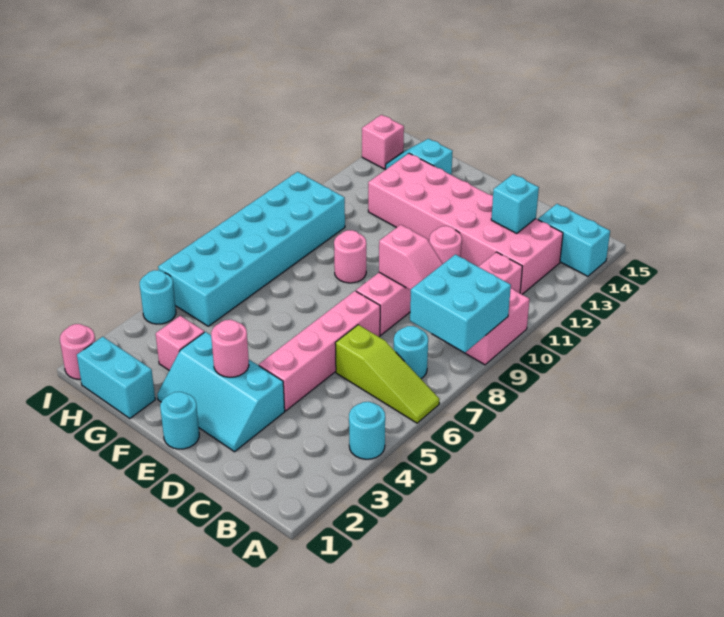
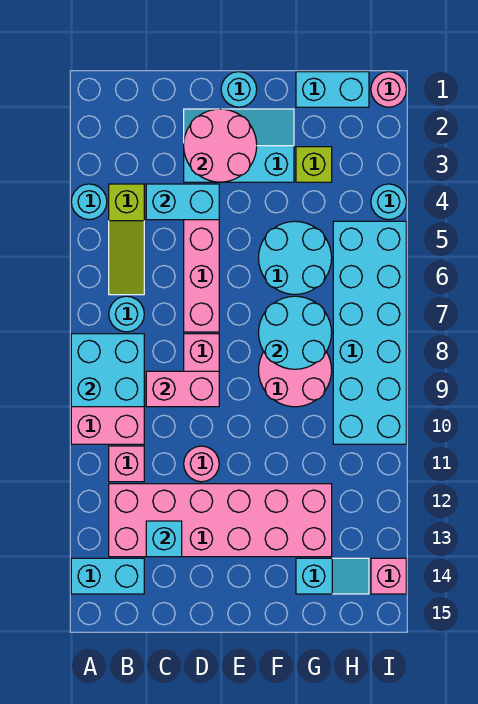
lime 1x3 slope [335,325,440,423] -> lime 1x3 slope turned to [109,184,144,295]
none -> cyan 1x2 brick [146,184,219,220]
pink 1x2 slope [379,225,443,290] -> pink 1x2 brick [146,371,219,407]
pink 1x1 round brick [211,320,249,377] -> pink 2x2 round brick [184,109,257,182]
none -> cyan 2x2 round brick [259,221,332,294]
none -> cyan 2x2 round brick [259,296,332,369]
pink 1x1 round brick [334,230,366,283] -> pink 2x2 round brick [259,352,332,407]
pink 1x1 brick [156,316,204,370] -> lime 1x1 brick [296,147,332,182]

